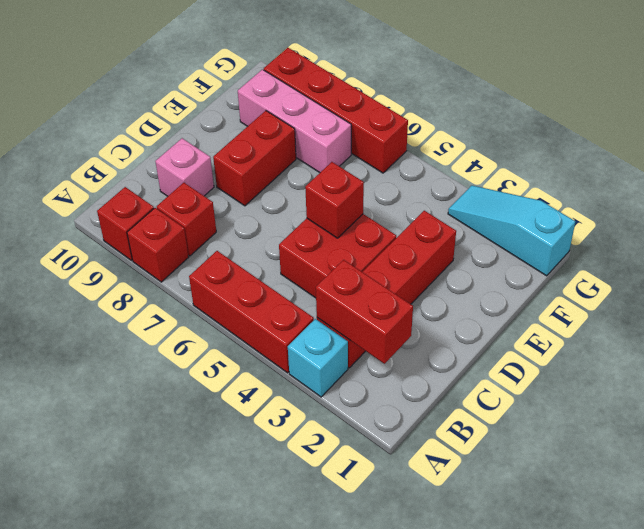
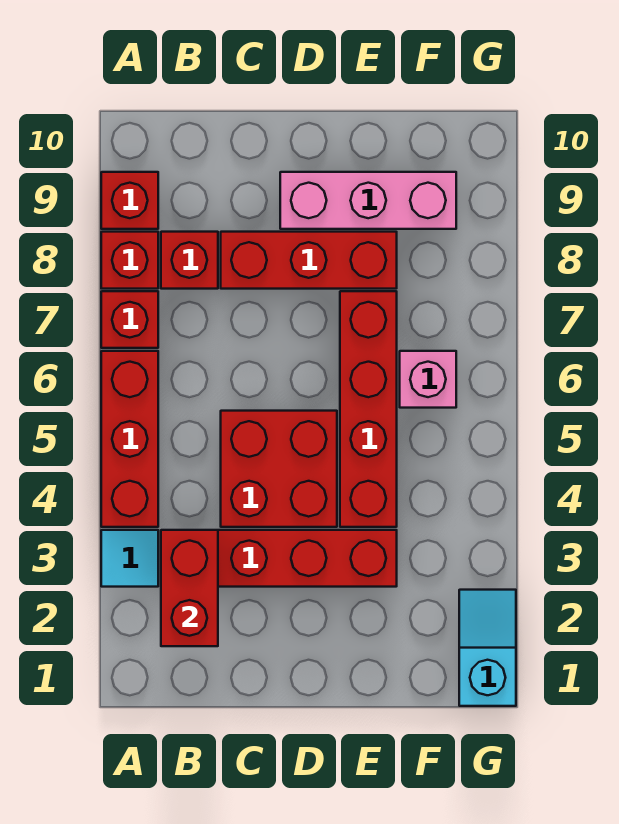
cyan 1x1 brick [288,319,348,397] -> cyan 1x1 tile [101,530,158,587]
pink 1x1 brick [155,138,214,196] -> pink 1x1 brick moved to [400,351,456,408]
red 1x1 brick [305,162,364,238] -> red 1x1 brick moved to [101,291,158,348]
red 1x2 brick [213,111,296,206] -> red 1x3 brick [221,232,397,289]
pink 1x3 brick [238,69,351,173] -> pink 1x3 brick turned to [280,172,456,229]
cyan 1x3 slope [448,185,575,276] -> cyan 1x2 slope [459,590,516,706]
red 1x4 brick [264,48,408,173] -> red 1x4 brick moved to [340,291,397,527]

